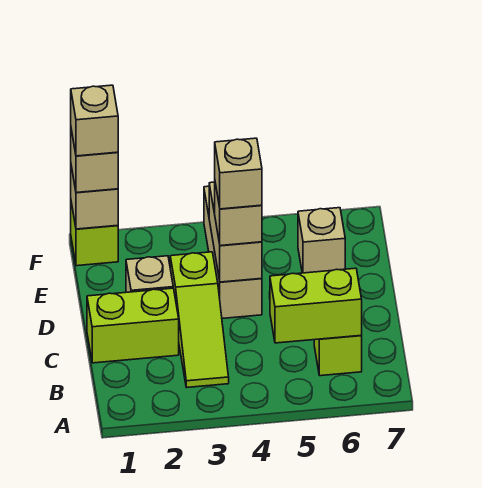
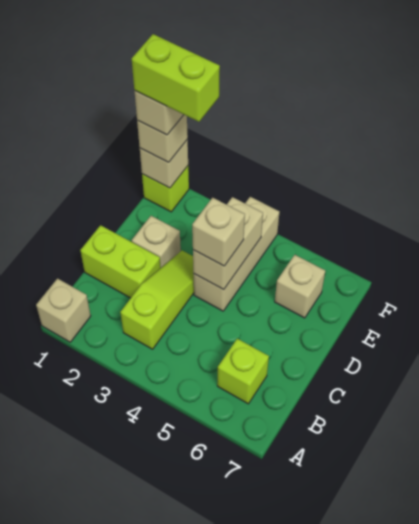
lime 1x3 slope [170,252,229,387] -> lime 1x3 slope turned to [120,250,194,349]
lime 1x2 brick [270,268,362,343] -> lime 1x2 brick moved to [132,34,220,122]
tan 1x1 brick [215,138,262,209] -> tan 1x1 brick moved to [36,279,91,342]

